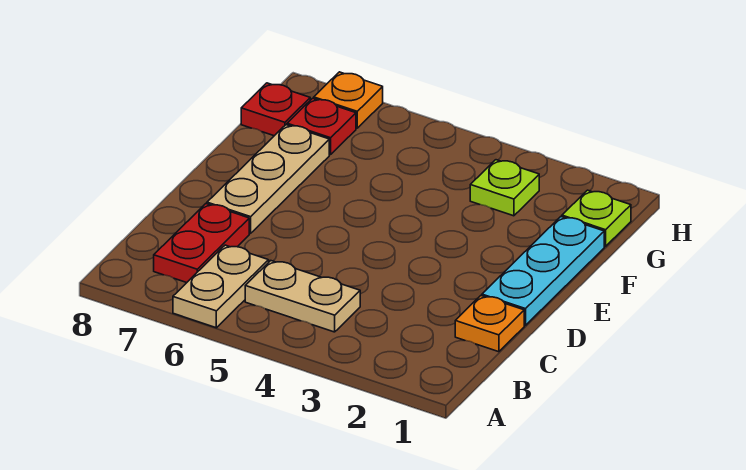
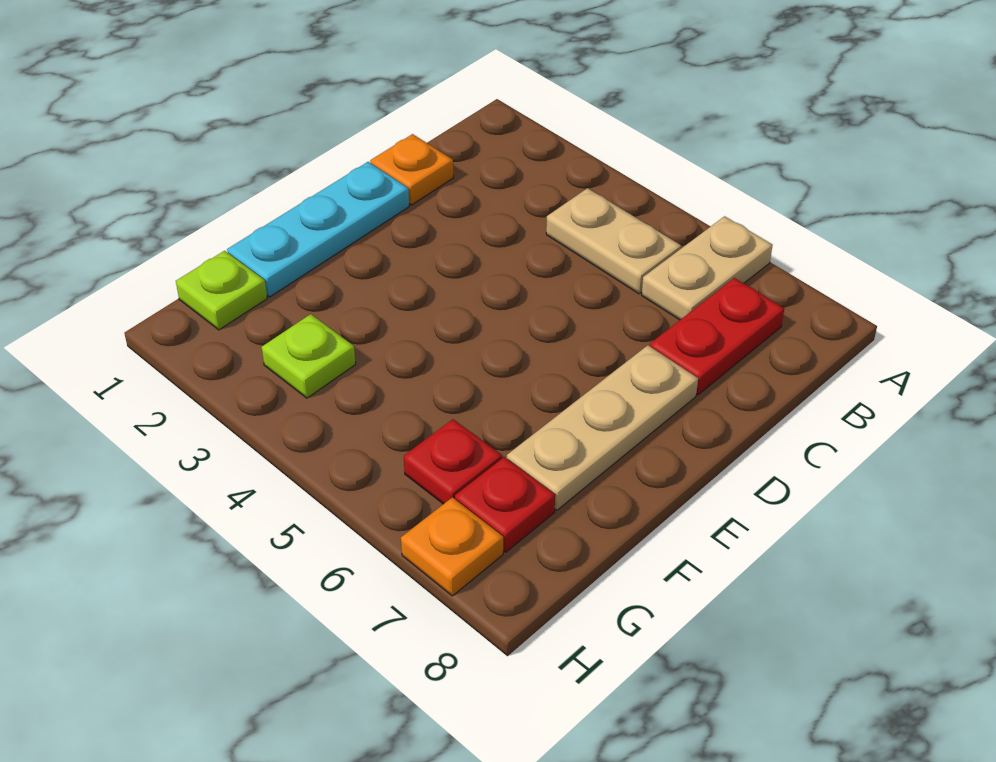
red 1x1 plate [241,83,310,136] -> red 1x1 plate moved to [404,419,502,504]

